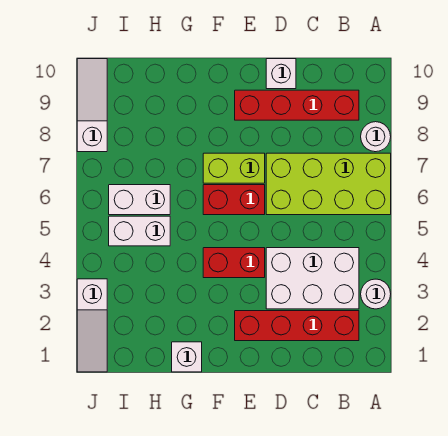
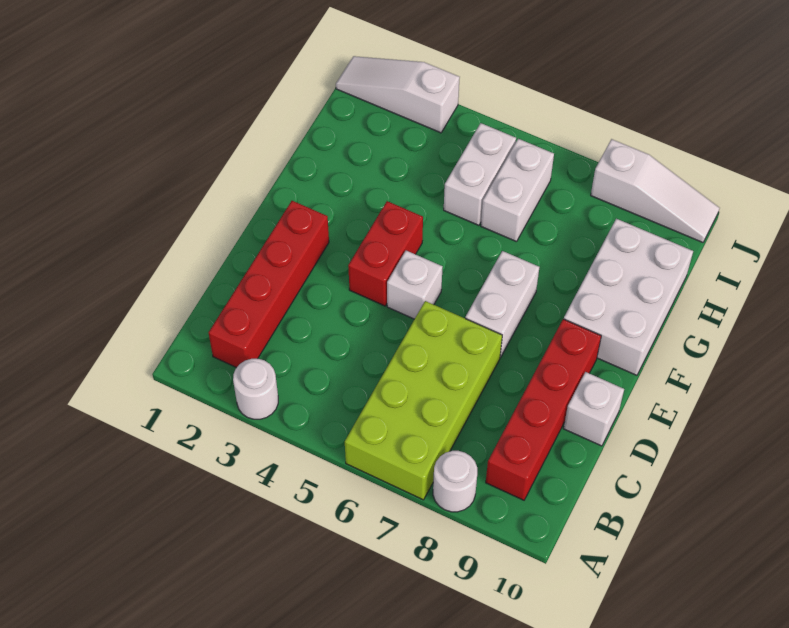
white 2x3 brick [266,248,359,309] -> white 2x3 brick moved to [564,219,693,375]
red 1x2 brick [203,185,265,215] -> none
lime 1x2 brick [203,153,265,183] -> white 1x2 brick [465,251,539,357]
white 1x1 brick [172,342,202,372] -> white 1x1 brick moved to [387,251,443,319]

